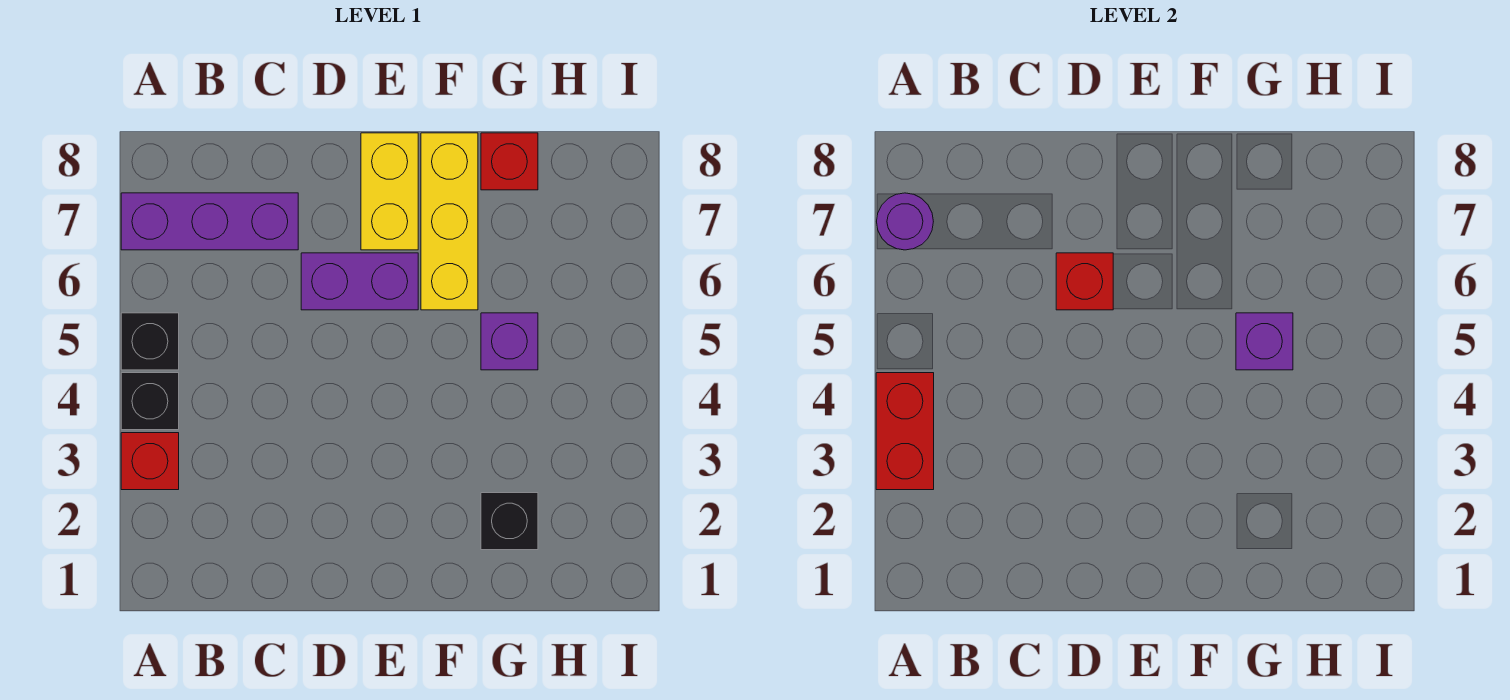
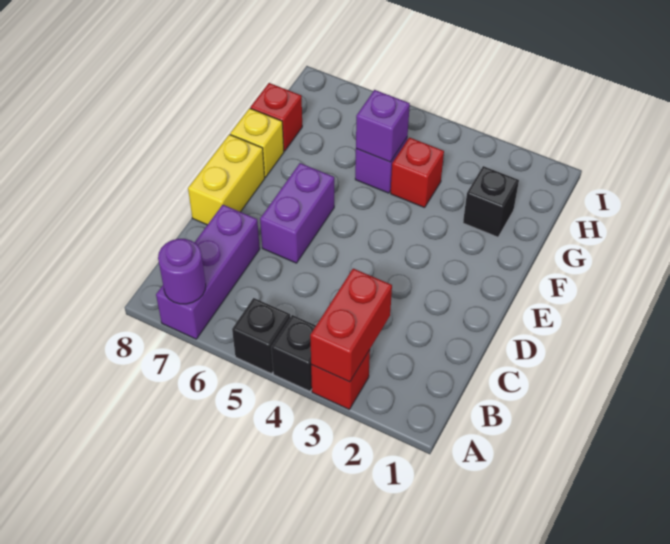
red 1x2 brick [876,373,934,490] -> red 1x2 brick turned to [310,269,392,382]
red 1x1 brick [1056,253,1113,310] -> red 1x1 brick moved to [391,137,444,208]
yellow 1x2 brick [361,133,418,250] -> yellow 1x2 brick turned to [188,134,265,225]
yellow 1x3 brick [421,133,478,310] -> yellow 1x1 brick [230,108,284,177]

